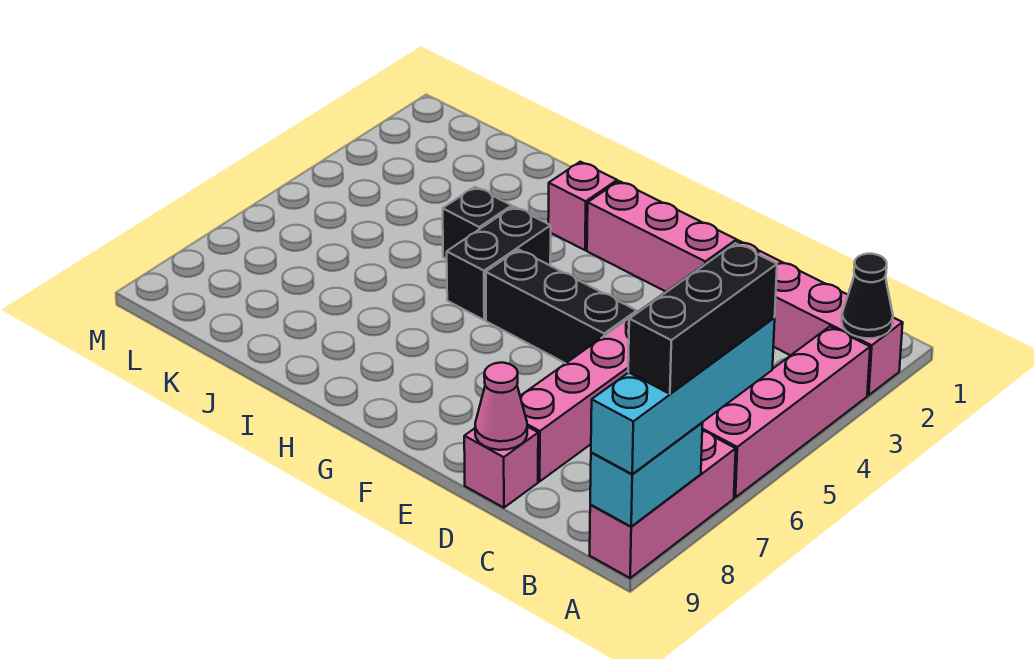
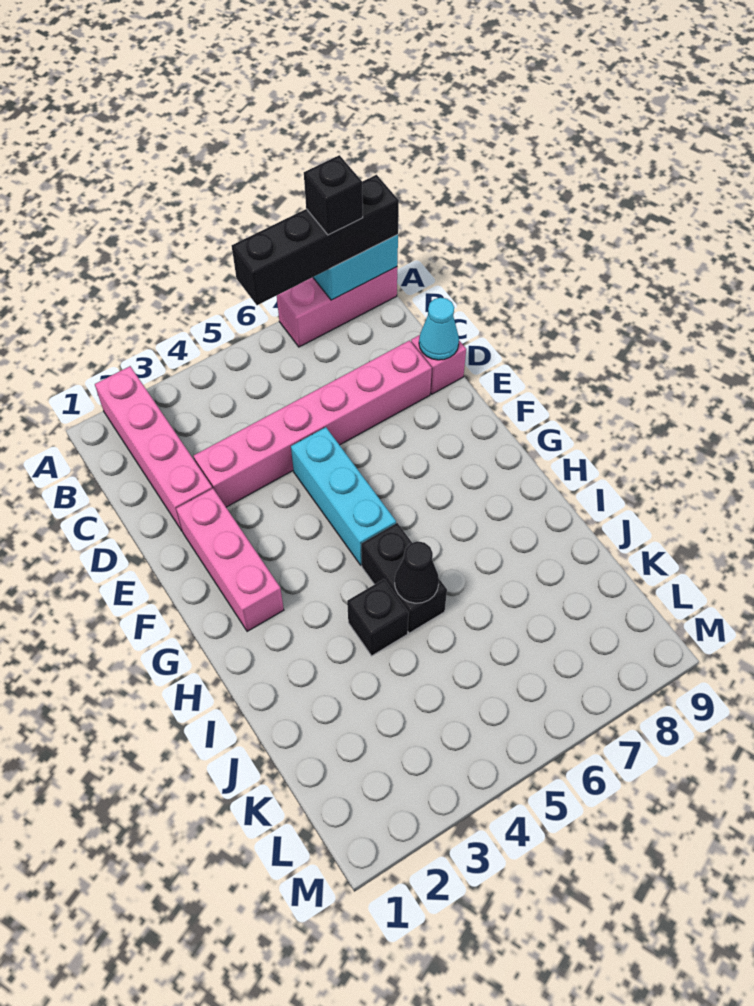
black 1x1 cone [842,254,893,338] -> black 1x1 cone moved to [395,541,439,603]
pink 1x4 brick [702,327,870,497] -> none
cyan 1x4 brick [591,318,775,474] -> black 1x4 brick [232,175,399,305]
black 1x3 brick [628,243,777,394] -> black 1x1 brick [304,155,363,235]
pink 1x1 cone [475,363,527,450] -> cyan 1x1 cone [419,298,459,360]
black 1x3 brick [486,250,637,363] -> cyan 1x3 brick [291,427,396,565]
pink 1x1 brick [548,162,617,250] -> none
black 1x2 brick [447,206,551,320] -> black 1x2 brick turned to [361,523,447,633]

